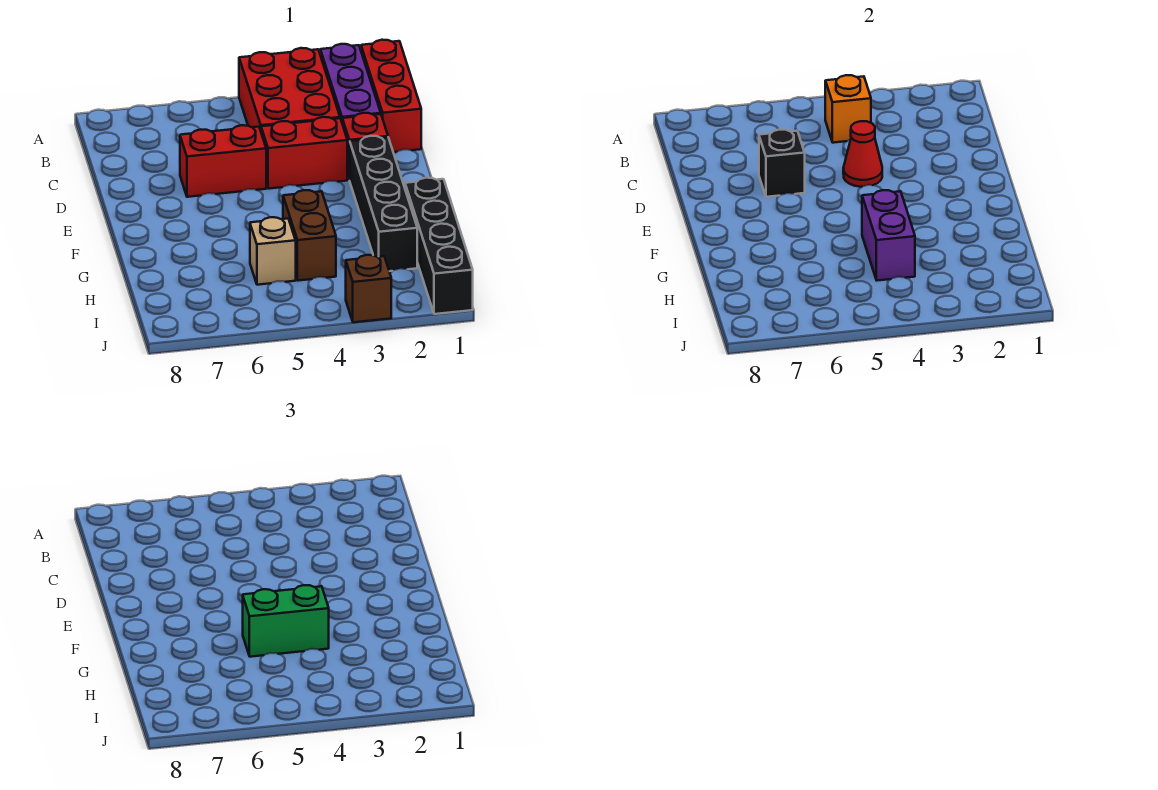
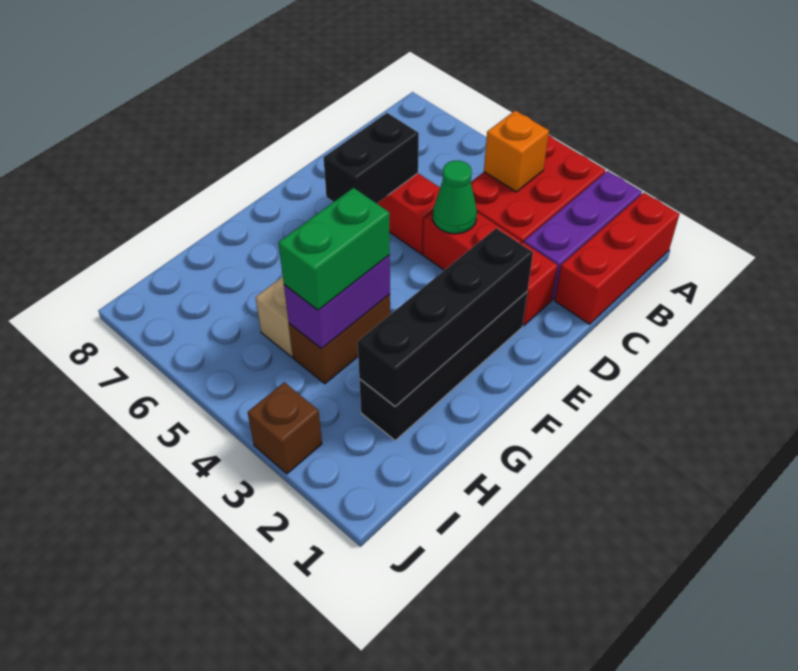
red 1x1 cone [843,121,882,187] -> green 1x1 cone [433,161,477,234]
black 1x1 brick [759,130,805,197] -> black 1x2 brick [323,113,419,203]
black 1x4 brick [405,178,473,314] -> black 1x4 brick moved to [358,228,533,406]
green 1x2 brick [243,585,329,657] -> green 1x2 brick turned to [278,188,390,310]

